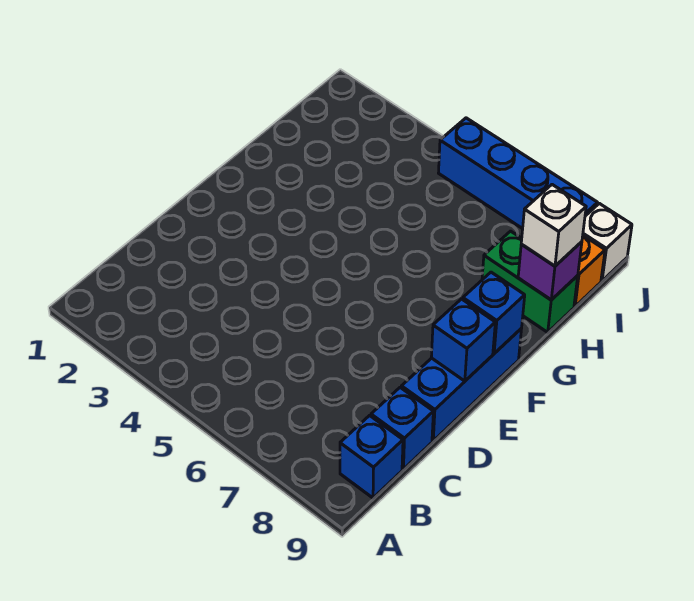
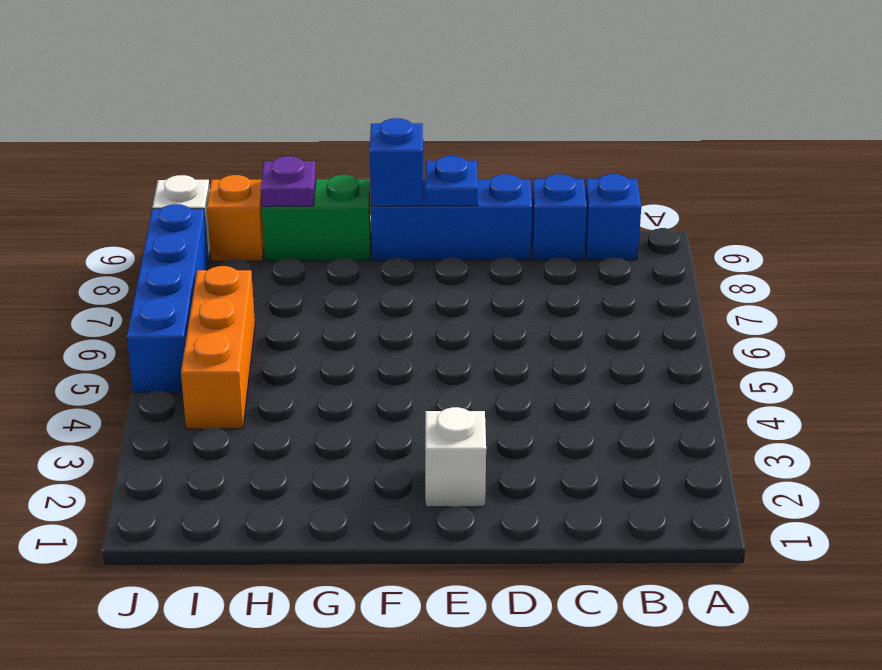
blue 1x1 brick [431,299,495,381] -> blue 1x1 plate [426,156,478,206]
green 1x2 brick [482,231,578,332] -> green 1x2 brick turned to [262,175,371,261]
purple 1x1 brick [518,242,582,300] -> purple 1x1 plate [261,156,316,207]
white 1x1 brick [521,185,586,266] -> white 1x1 brick moved to [425,407,486,507]
none -> orange 1x3 brick [181,266,255,429]

